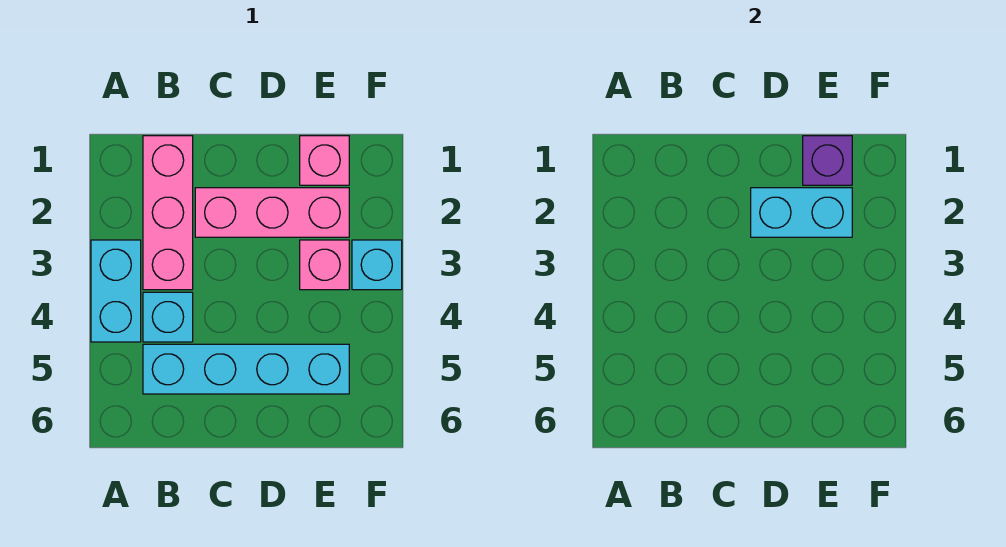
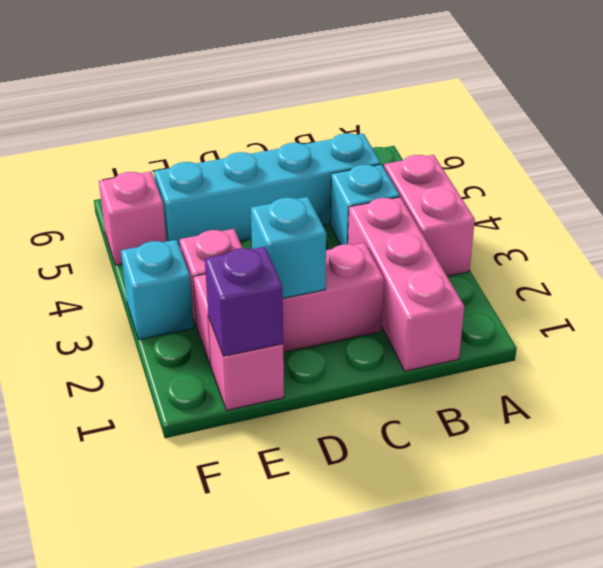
cyan 1x2 brick [91,240,141,342] -> pink 1x2 brick [384,155,475,276]
cyan 1x2 brick [751,188,852,237] -> cyan 1x1 brick [251,197,326,298]
none -> pink 1x1 brick [99,172,166,265]

